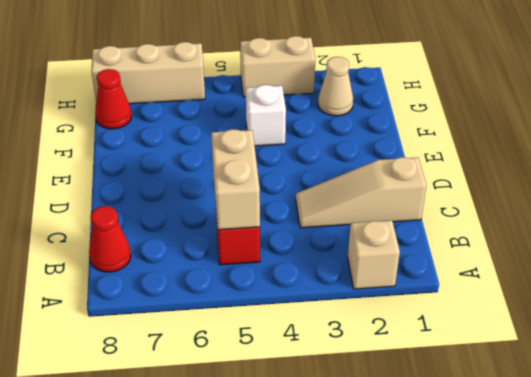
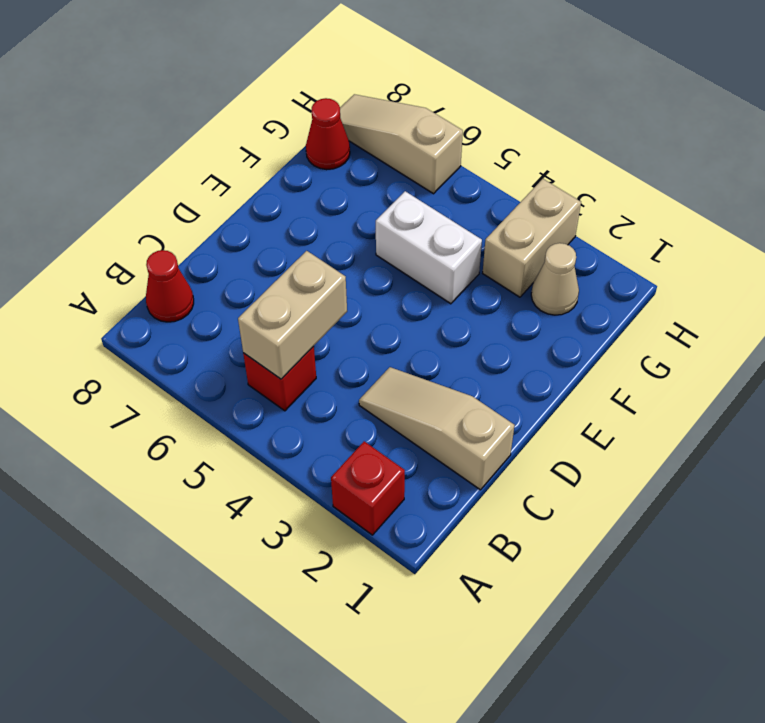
tan 1x1 brick [348,220,400,289] -> red 1x1 brick [331,441,405,535]
white 1x1 brick [246,85,286,146] -> white 1x2 brick [376,191,482,304]
tan 1x2 brick [240,36,315,97] -> tan 1x2 brick turned to [483,179,581,297]
tan 1x3 brick [91,42,205,104] -> tan 1x3 slope [340,94,463,194]

